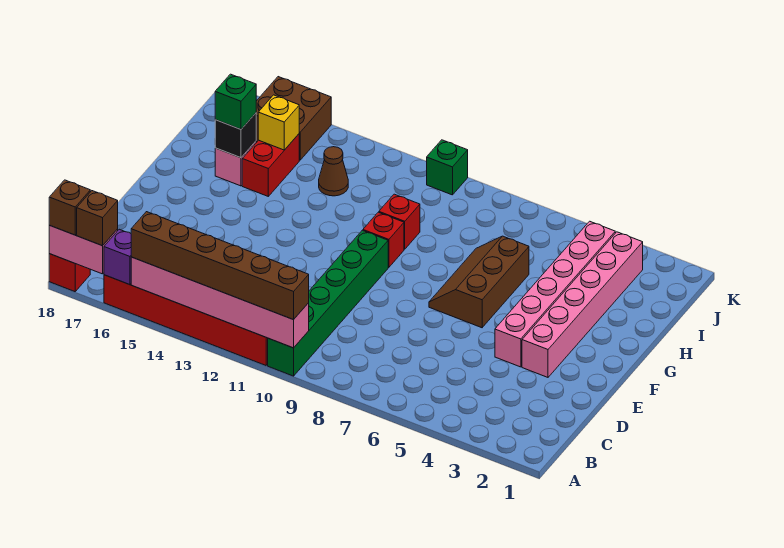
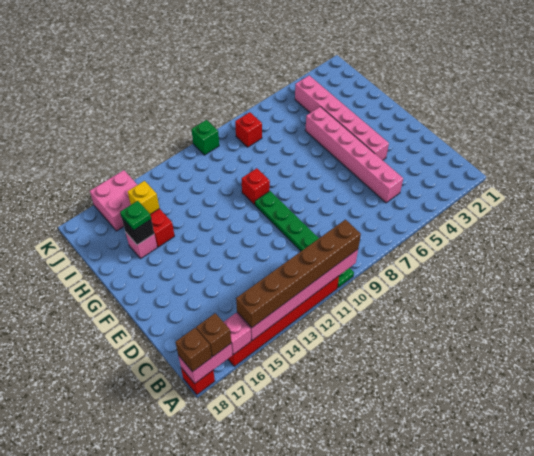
green 1x6 brick [268,230,388,376] -> green 1x6 plate [255,191,354,288]
purple 1x1 brick [104,229,131,285] -> pink 1x1 brick [224,313,251,355]
pink 1x6 brick [522,232,643,377] -> pink 1x6 brick moved to [305,107,403,203]
brown 2x3 slope [429,236,529,328] -> none
red 1x1 brick [379,194,420,249] -> red 1x1 brick moved to [235,112,262,147]
green 1x1 brick [215,74,256,129] -> green 1x1 plate [120,201,151,230]
brown 1x1 cone [319,147,348,196] -> none
brown 2x2 brick [256,77,331,160] -> pink 2x2 brick [90,170,137,231]

